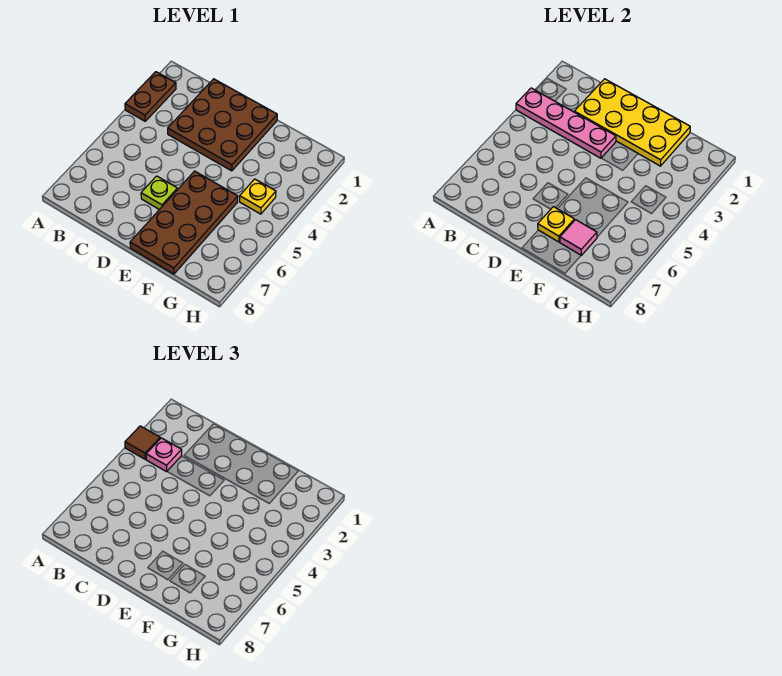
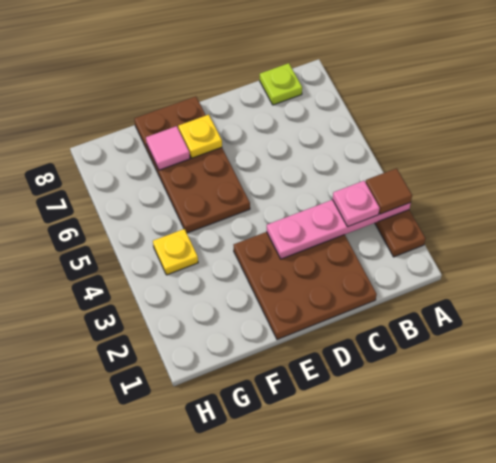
yellow 2x4 plate [574,79,690,166] -> none
lime 1x1 plate [141,176,177,210] -> lime 1x1 plate moved to [260,63,302,105]

